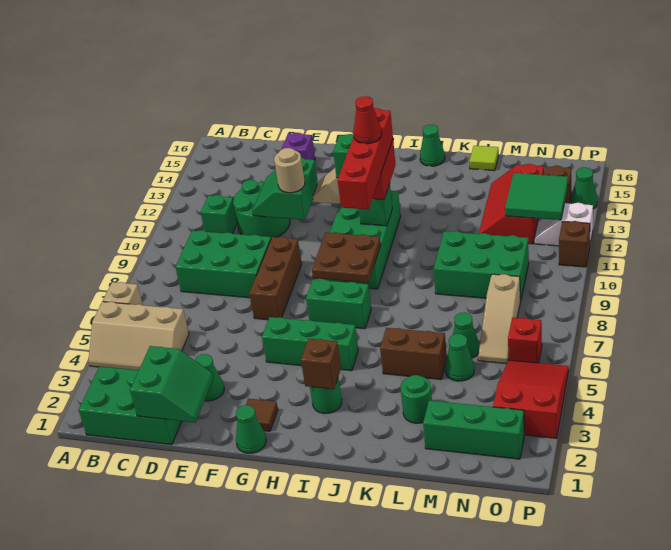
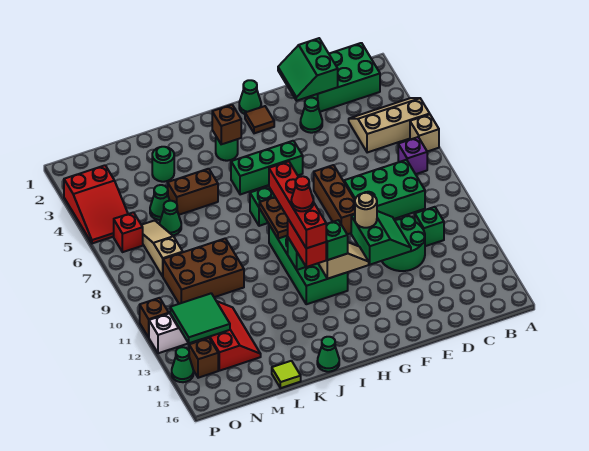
purple 1x1 brick [282,133,315,160] -> purple 1x1 brick moved to [398,137,427,174]
green 2x3 brick [434,231,529,301] -> brown 2x3 brick [163,239,244,304]
green 1x3 brick [423,400,524,459] -> none

